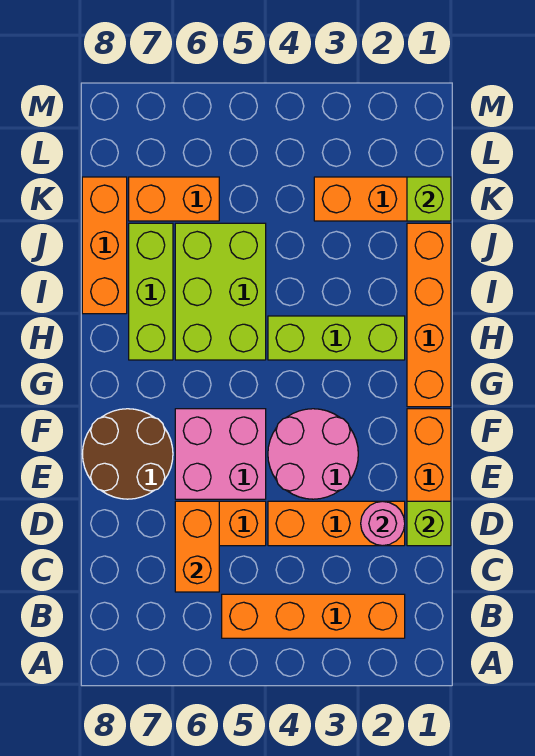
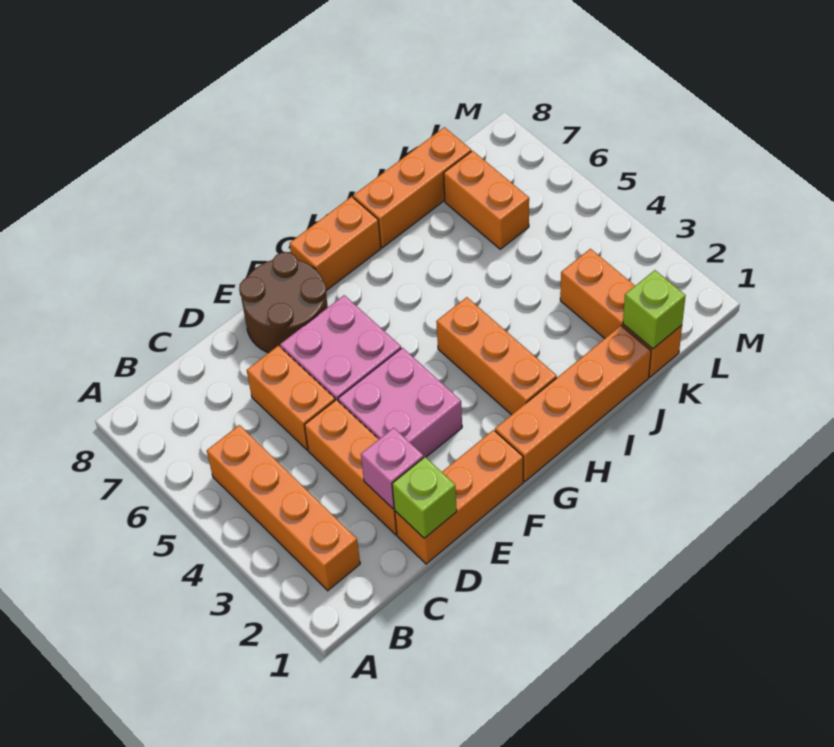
orange 1x2 brick [175,501,219,592] -> orange 1x2 brick moved to [289,197,381,290]
pink 1x1 round brick [361,501,405,546] -> pink 1x1 brick [361,428,424,509]
pink 2x2 round brick [268,409,358,499] -> pink 2x2 brick [338,348,462,457]
lime 1x3 brick [268,316,405,360] -> orange 1x3 brick [436,297,557,415]
lime 2x3 brick [175,223,266,360] -> none
lime 1x3 brick [129,223,173,360] -> none

